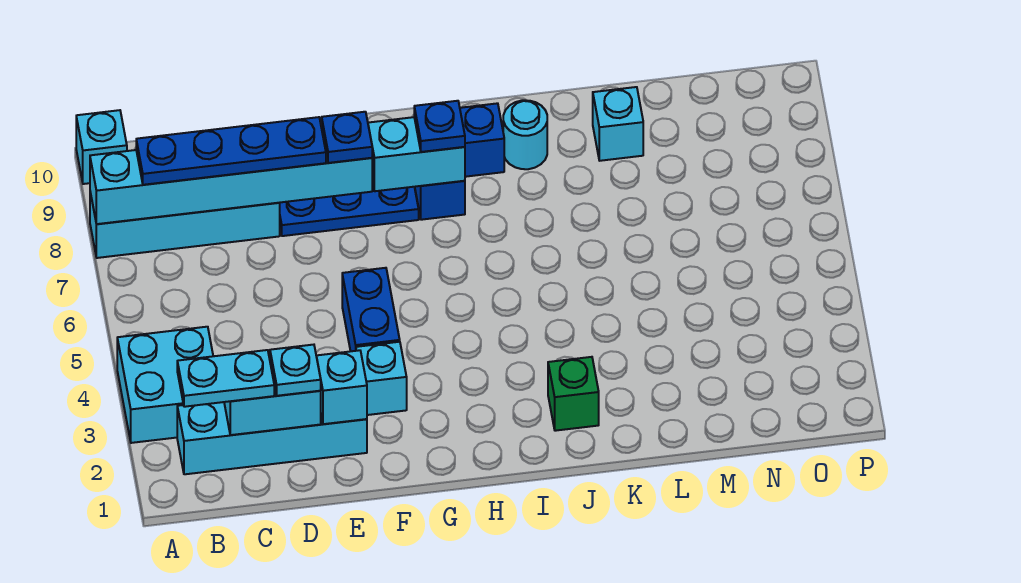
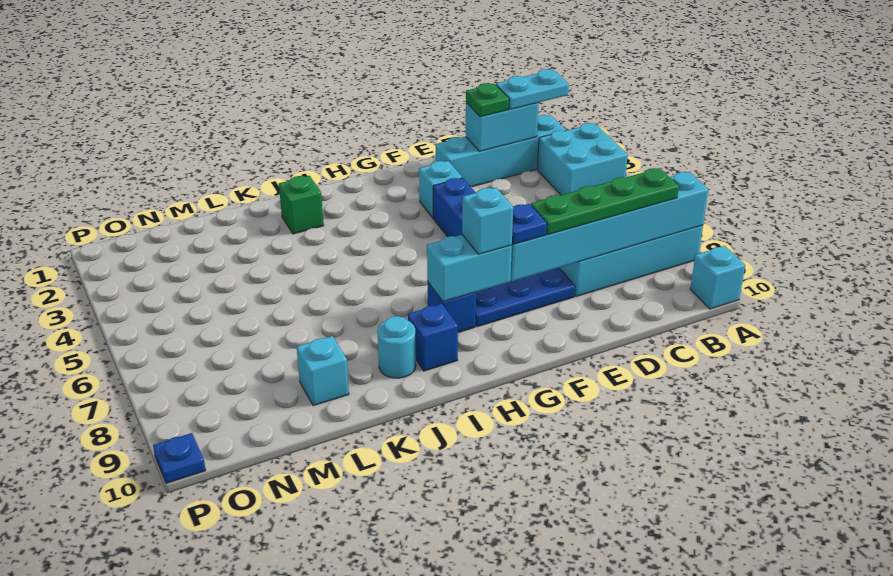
blue 1x4 plate [136,117,326,185] -> green 1x4 plate [531,168,679,235]
cyan 1x1 plate [270,345,321,396] -> green 1x1 plate [466,83,509,117]
cyan 1x1 brick [316,350,367,424] -> cyan 1x1 brick moved to [462,188,513,254]
blue 1x1 plate [414,101,465,152] -> blue 1x1 plate moved to [153,433,206,483]

